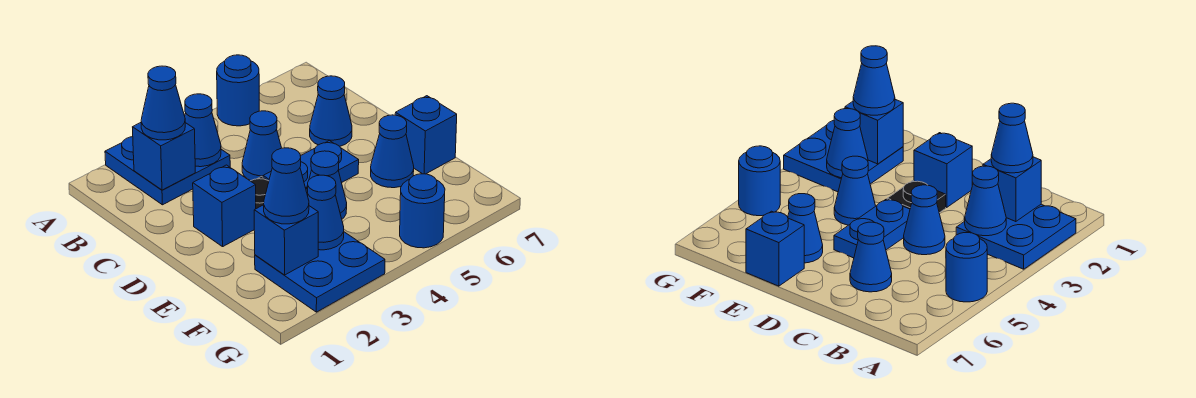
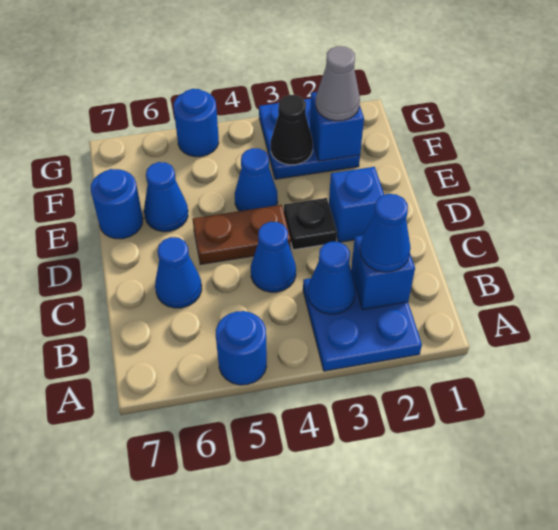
blue 1x2 plate [263,141,359,189] -> brown 1x2 plate [193,205,291,265]
blue 1x1 brick [395,96,457,174] -> blue 1x1 round brick [91,169,143,239]
blue 1x1 cone [264,148,309,224] -> grey 1x1 cone [316,46,360,121]
blue 1x1 cone [308,175,344,250] -> black 1x1 cone [271,95,313,165]

